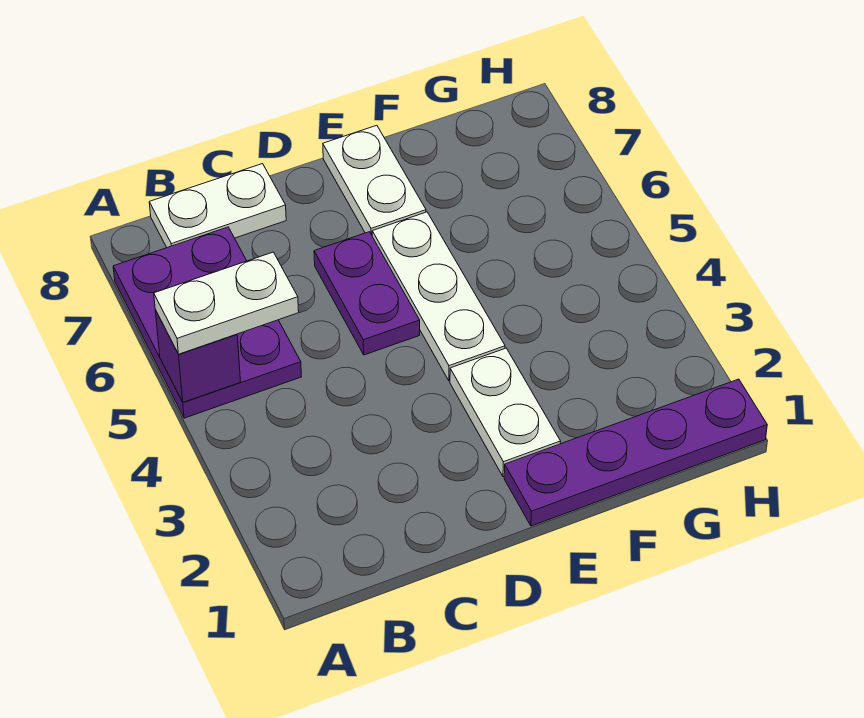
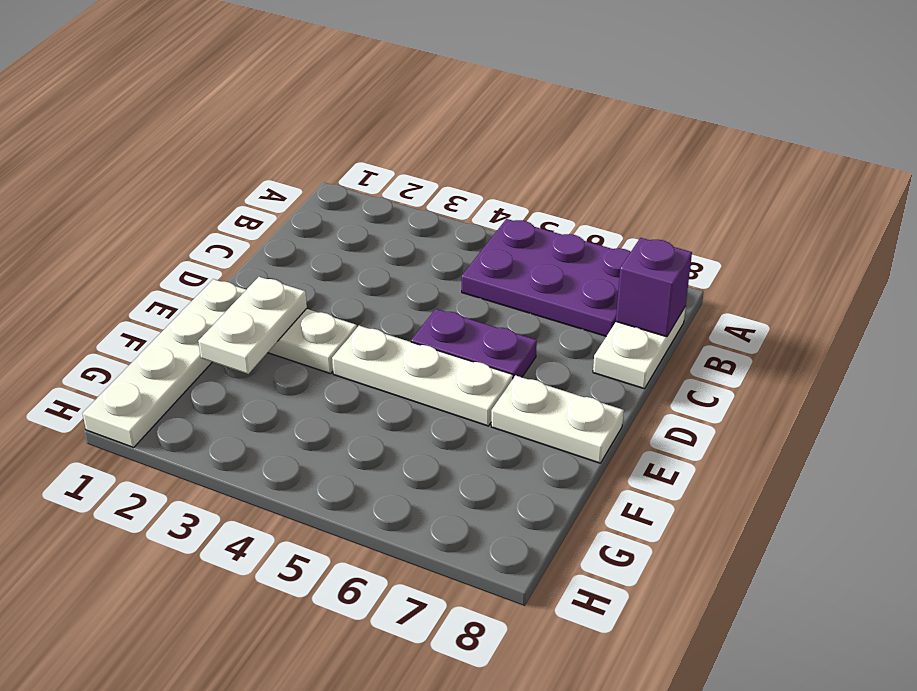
purple 1x1 brick [155,310,241,402] -> purple 1x1 brick moved to [616,238,692,337]
white 1x2 plate [154,252,299,354] -> white 1x2 plate moved to [198,277,307,374]
purple 1x4 plate [504,379,767,526] -> white 1x4 plate [82,279,246,448]

